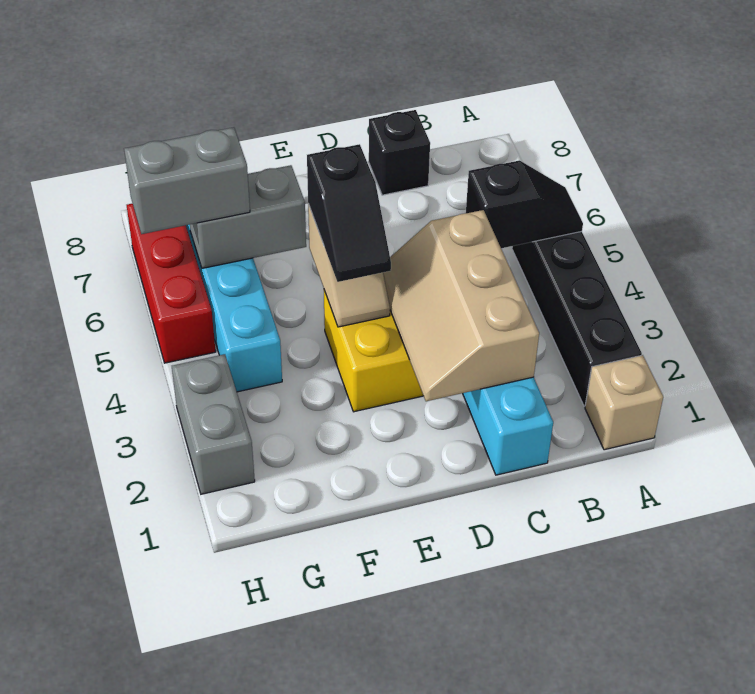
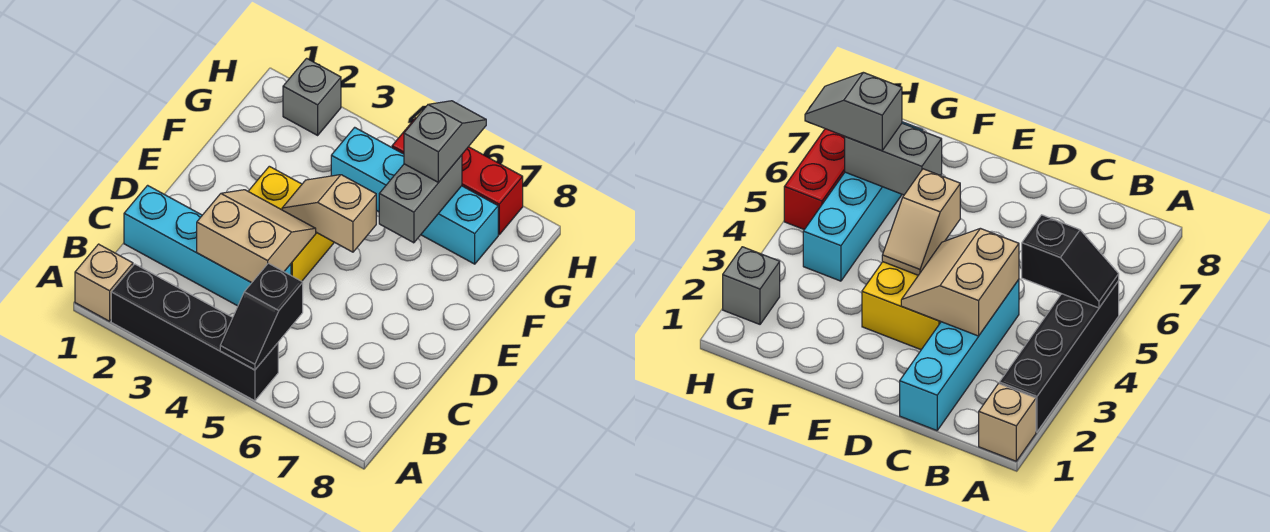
tan 2x3 slope [383,210,539,401] -> tan 2x2 slope [197,190,316,283]
black 1x1 brick [369,110,430,195] -> none
black 1x2 slope [307,144,391,282] -> none
grey 1x2 brick [124,127,250,234] -> grey 1x2 slope [404,101,486,182]
grey 1x2 brick [172,354,255,494] -> grey 1x1 brick [283,58,341,135]

